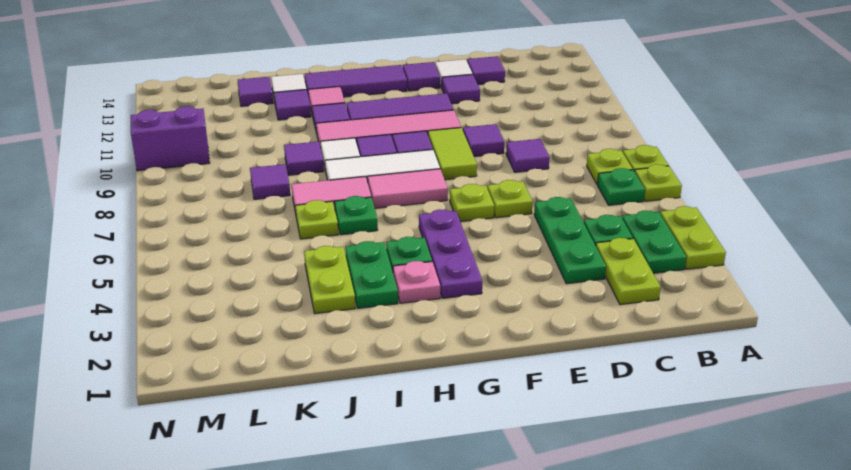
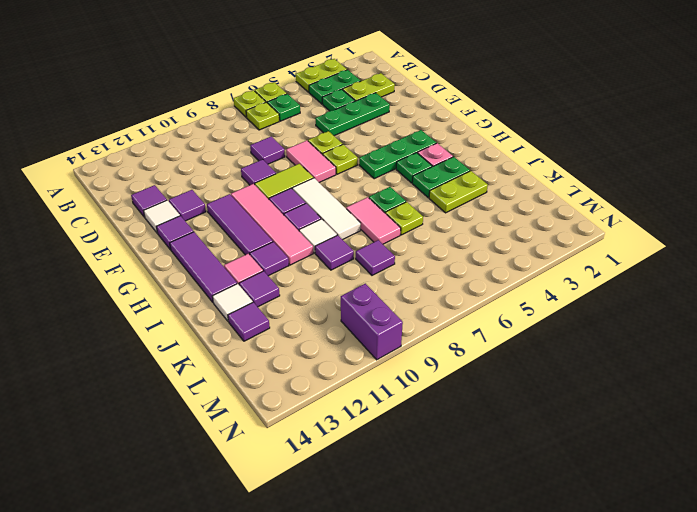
purple 1x3 plate [419,209,482,298] -> green 1x3 plate [359,130,436,179]
pink 1x2 tile [368,169,448,208] -> pink 1x2 tile moved to [286,141,336,182]

